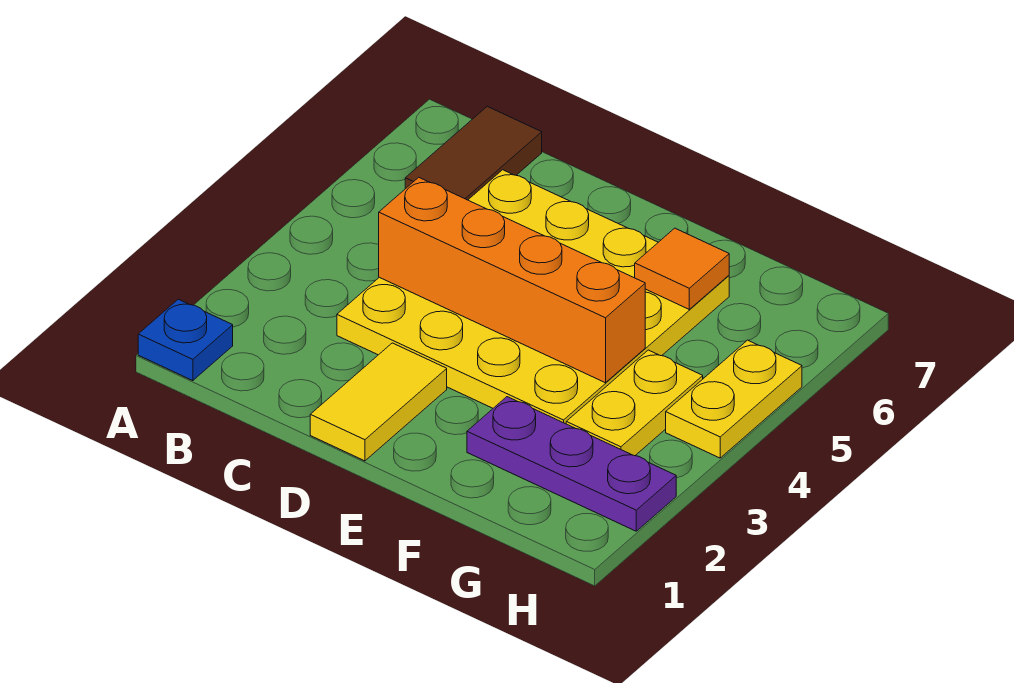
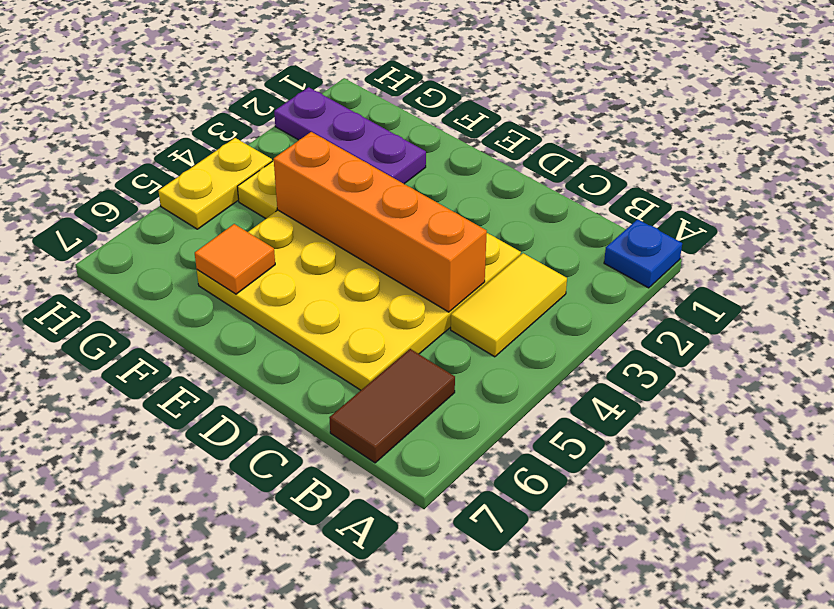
yellow 1x2 tile [310,343,447,461] -> yellow 1x2 tile moved to [451,253,567,357]

